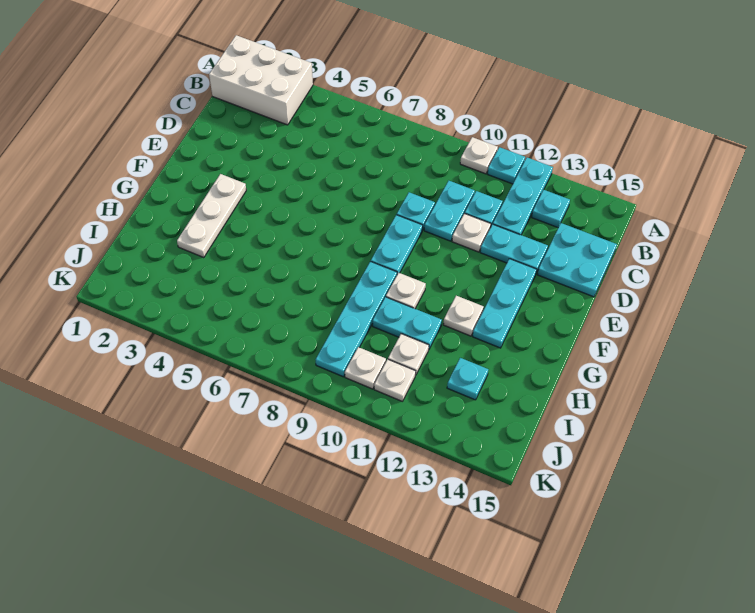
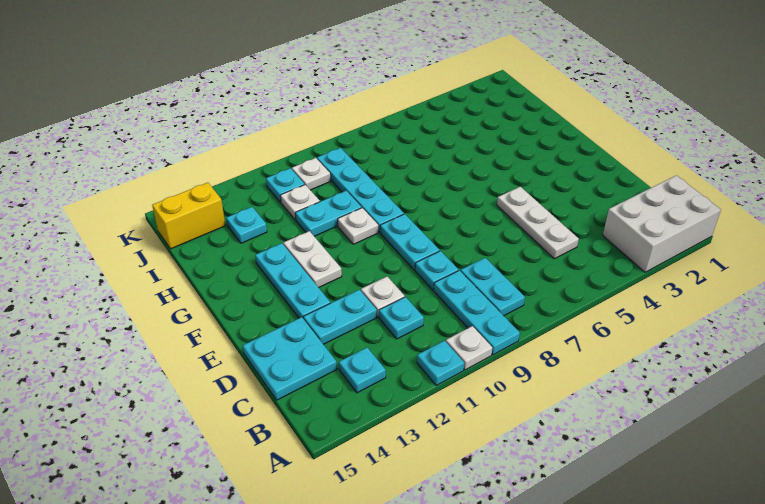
cyan 1x3 plate [493,158,553,235] -> cyan 1x3 plate moved to [434,270,520,355]
cyan 1x2 plate [424,181,475,241] -> cyan 1x2 plate moved to [461,258,525,316]
white 1x3 plate [177,174,246,258] -> white 1x3 plate moved to [497,187,579,259]
white 1x1 plate [443,296,484,336] -> white 1x2 plate [283,231,342,288]
white 1x1 plate [374,359,416,401] -> cyan 1x1 plate [266,168,305,203]
none -> yellow 1x2 brick [152,183,225,249]

